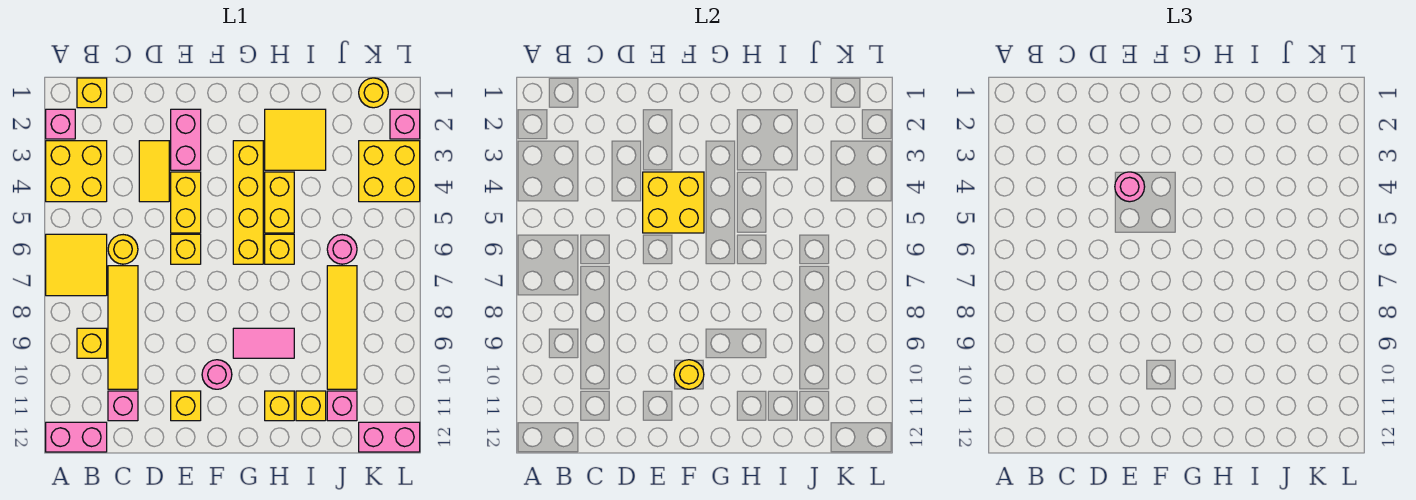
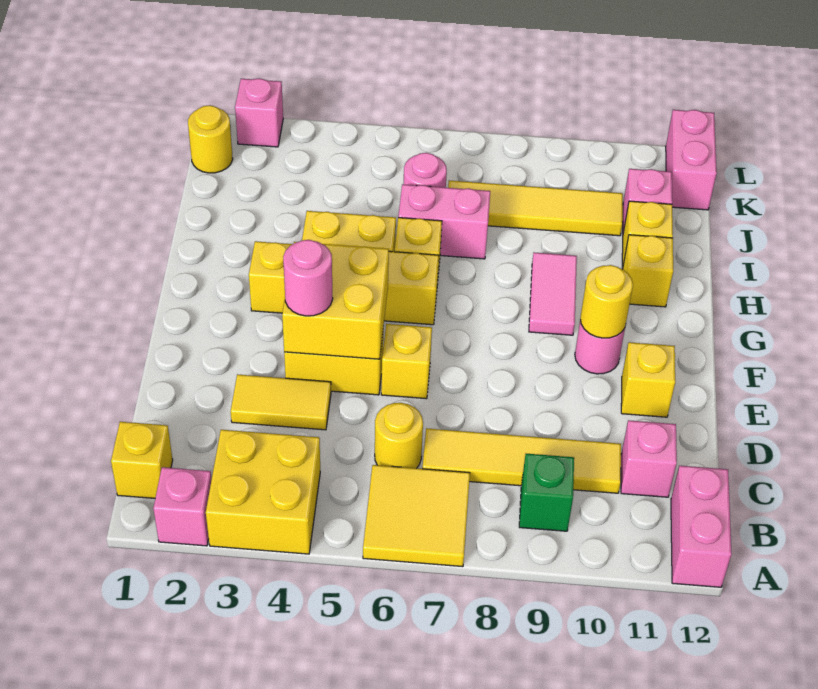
yellow 1x1 brick [77,328,107,358] -> green 1x1 brick [519,454,574,531]
pink 1x2 brick [171,109,201,170] -> pink 1x2 brick moved to [398,184,490,259]
yellow 2x2 tile [265,109,326,170] -> none
yellow 2x2 brick [359,141,420,202] -> none

